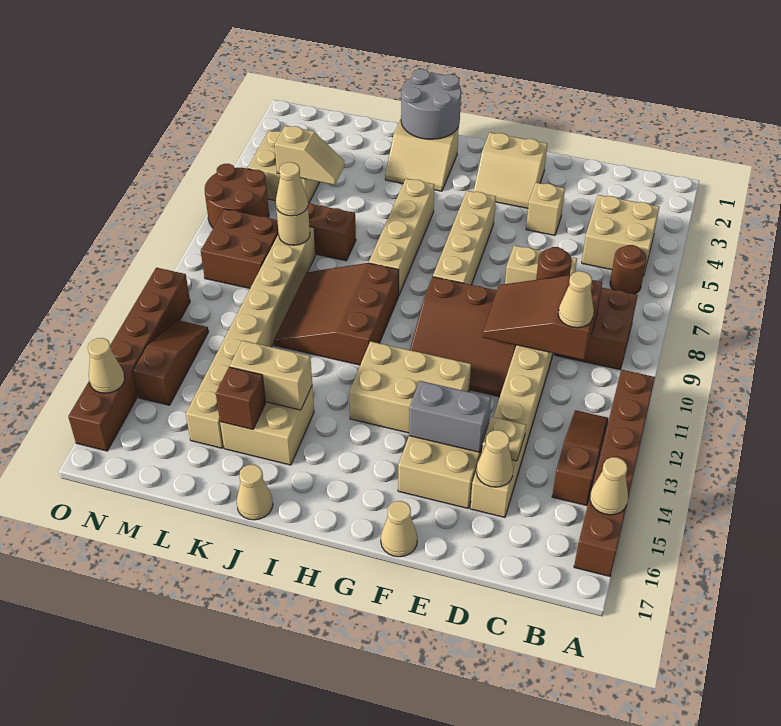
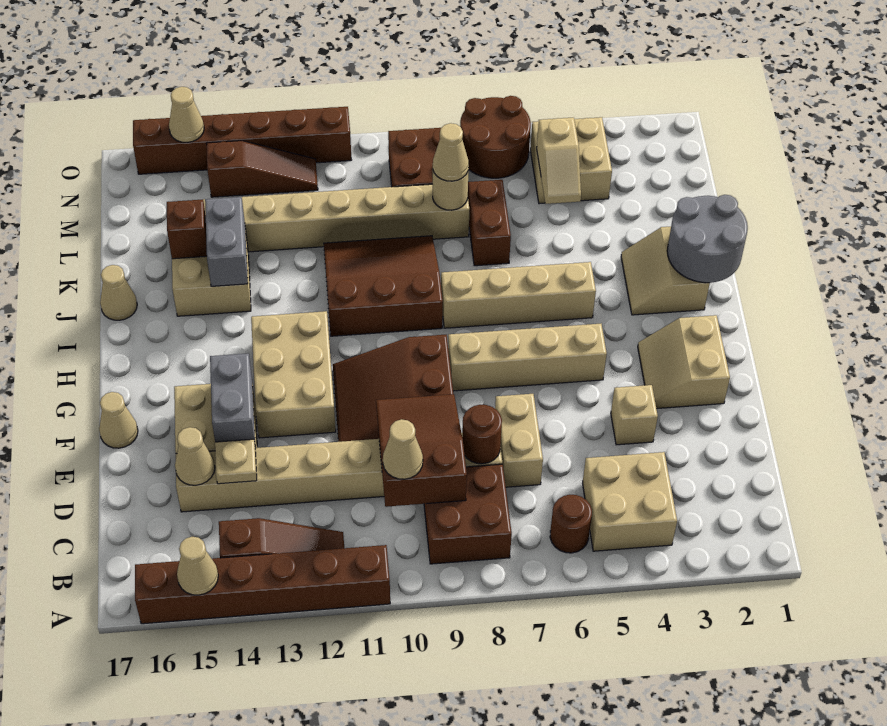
tan 1x2 brick [230,341,312,410] -> grey 1x2 brick [205,197,248,286]

